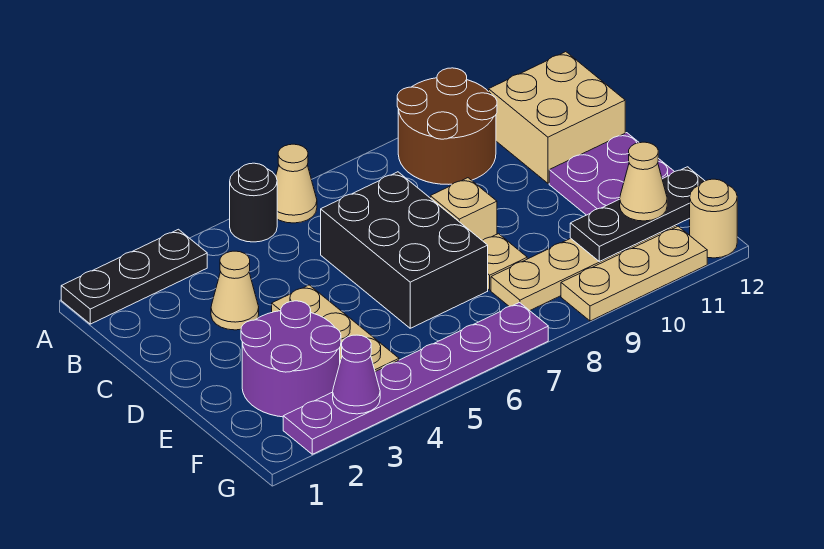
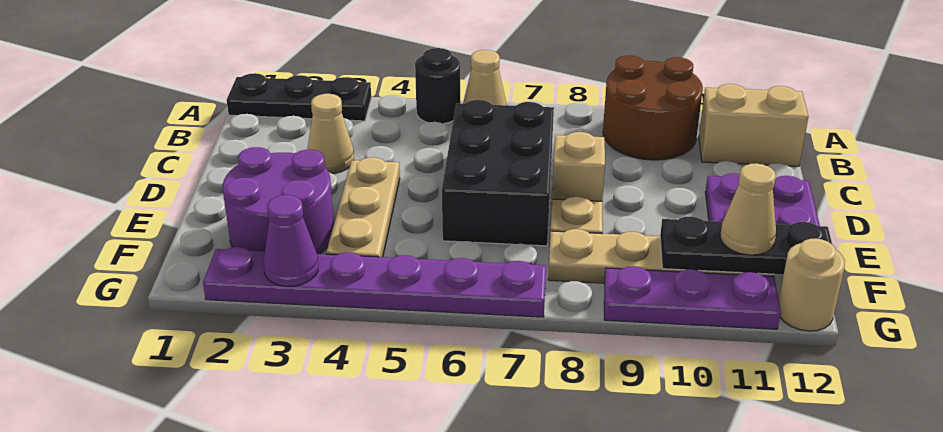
tan 2x2 brick [489,52,625,183] -> tan 1x2 brick [699,84,808,166]
tan 1x3 plate [561,226,707,321] -> purple 1x3 plate [604,266,781,329]

